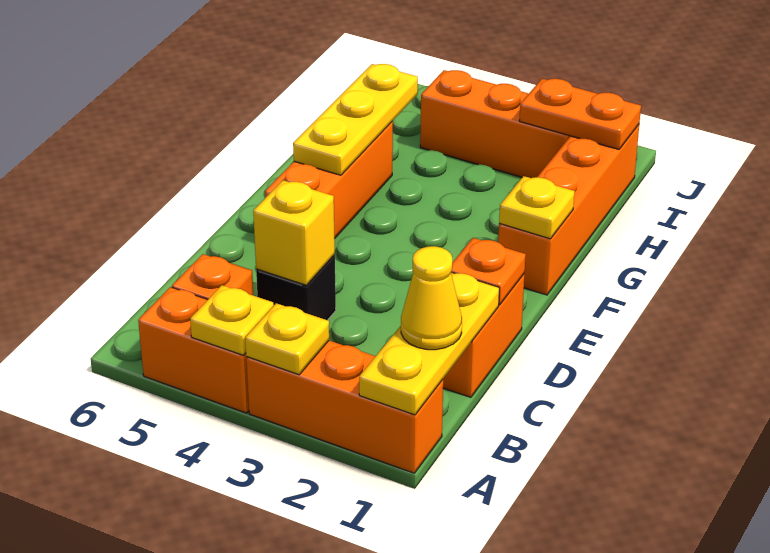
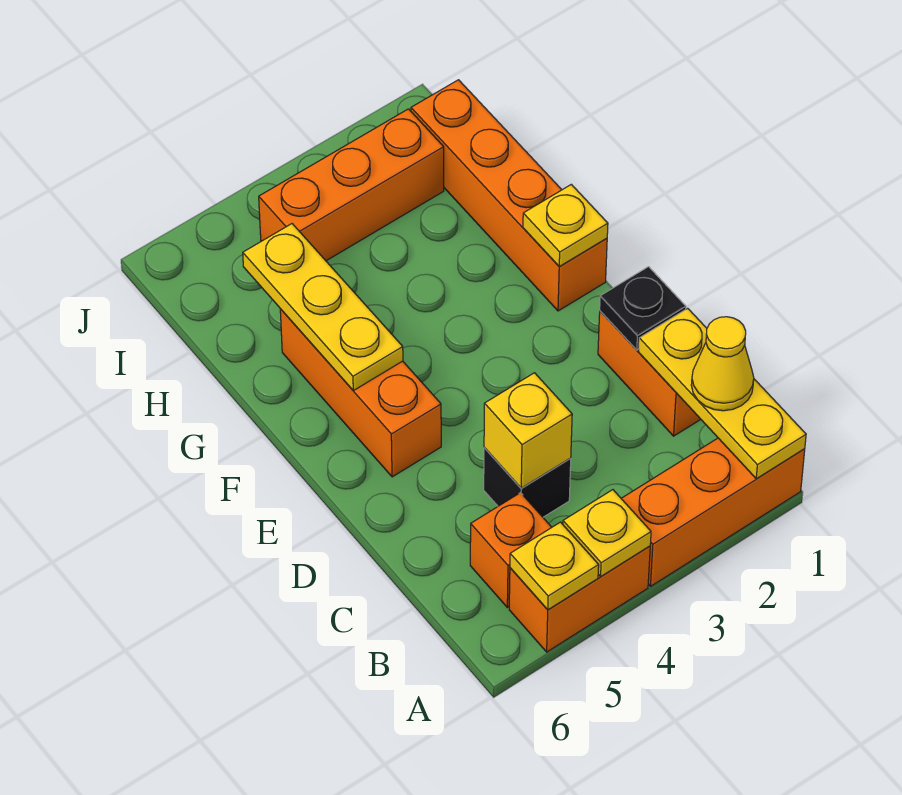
yellow 1x1 plate [245,303,329,375] -> yellow 1x1 plate moved to [510,522,599,610]
orange 1x1 plate [452,238,526,305] -> black 1x1 plate [600,267,686,350]
orange 1x2 plate [519,79,641,149] -> none

